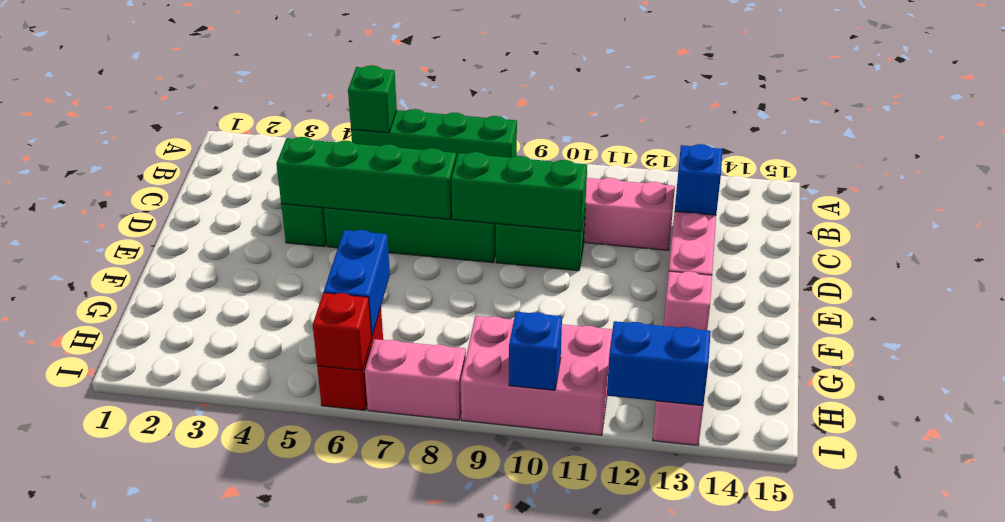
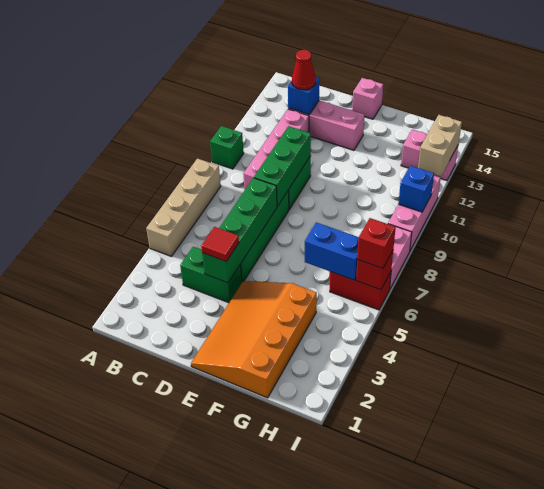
green 1x4 brick [351,109,517,159] -> tan 1x4 brick [146,159,221,257]
green 1x1 brick [348,65,397,133] -> green 1x1 brick moved to [210,126,244,169]
none -> red 1x1 cone [292,50,316,90]
none -> red 1x1 tile [201,227,239,262]
none -> orange 3x4 slope [191,281,317,398]
pink 1x1 brick [664,271,712,330] -> pink 1x1 brick moved to [352,78,383,119]
pink 2x3 brick [461,316,613,435] -> pink 1x3 brick [388,176,441,251]
none -> red 1x1 brick [357,218,396,269]
blue 1x2 brick [607,321,711,406] -> tan 1x2 brick [418,115,462,176]

